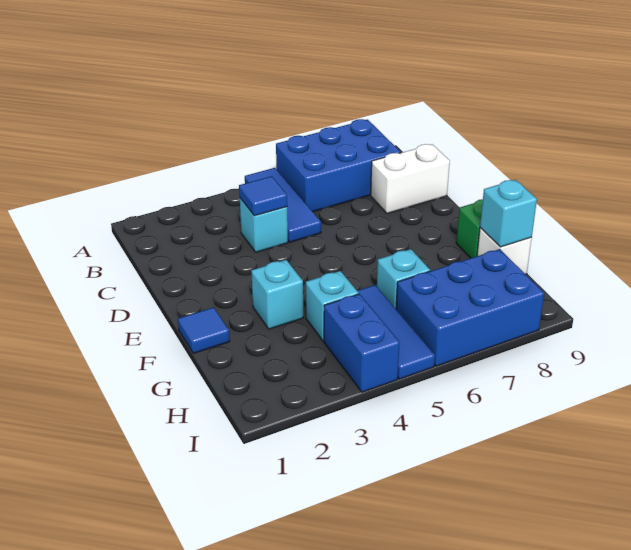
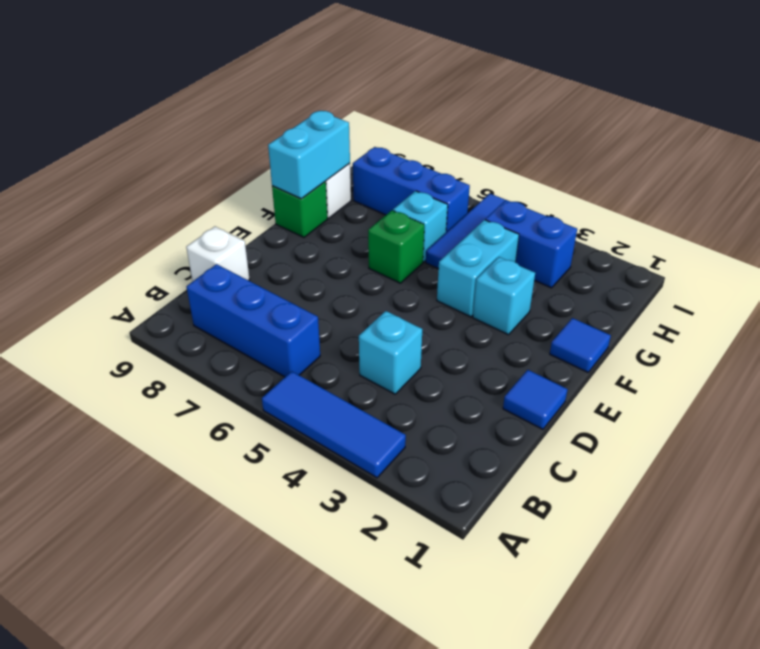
blue 1x3 tile [245,168,321,242] -> blue 1x3 tile turned to [262,371,406,478]
blue 2x3 brick [276,119,401,212] -> blue 1x3 brick [187,264,320,377]
blue 1x1 tile [239,176,287,216] -> blue 1x1 tile moved to [503,370,568,429]
white 1x2 brick [371,144,450,213] -> white 1x1 brick [186,227,250,282]
none -> green 1x1 brick [368,210,424,283]
cyan 1x1 brick [306,271,359,341] -> cyan 1x2 brick [437,220,519,317]
cyan 1x1 brick [480,180,537,247] -> cyan 1x2 brick [268,111,350,199]
blue 1x2 brick [324,294,400,392] -> blue 1x2 brick turned to [485,200,577,288]
blue 2x3 brick [396,249,544,366] -> blue 1x3 brick [353,147,470,232]

